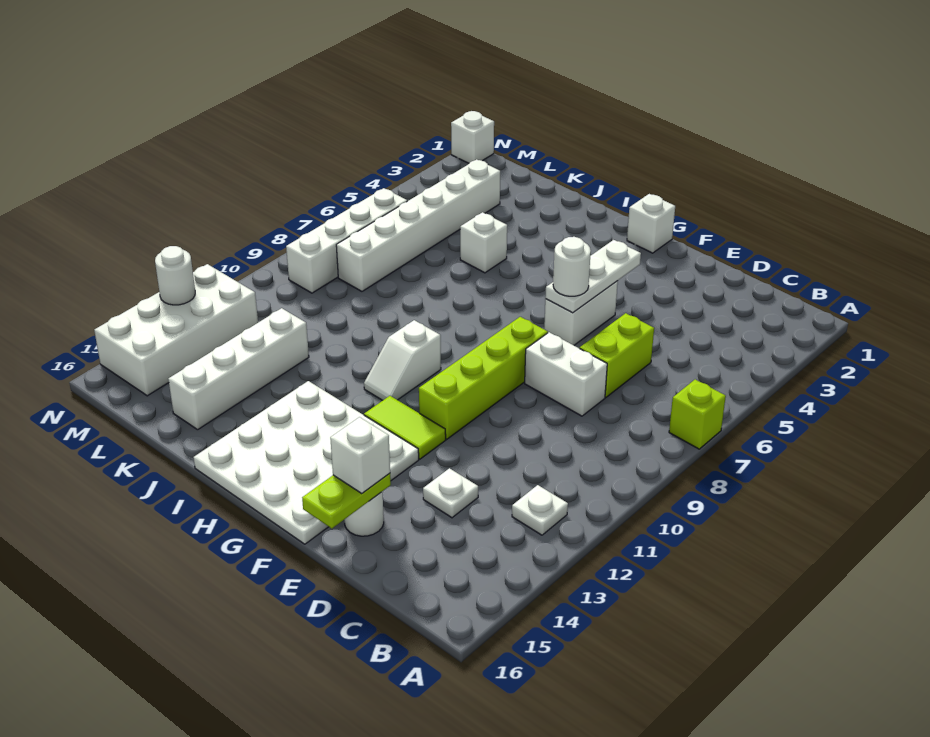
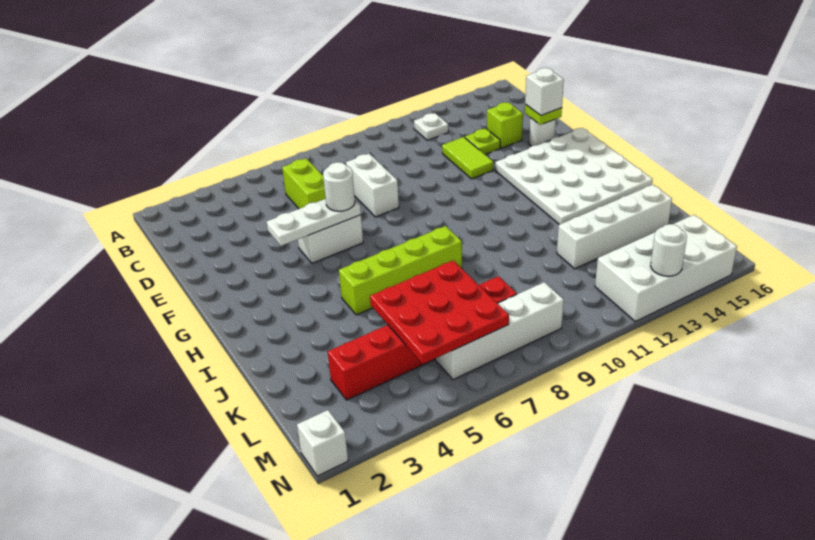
lime 1x1 brick [669,379,726,449] -> lime 1x1 brick moved to [487,102,523,148]
lime 1x2 brick [580,313,654,397] -> lime 1x2 brick turned to [282,159,326,209]
white 1x1 plate [423,468,478,518] -> lime 1x1 plate [465,129,500,155]
lime 1x2 plate [302,473,391,529] -> lime 1x1 plate [525,104,562,125]
lime 1x4 brick [419,317,548,439] -> lime 1x4 brick moved to [339,226,462,315]
lime 1x2 tile [364,396,446,459] -> lime 1x2 tile moved to [442,137,493,179]
white 1x1 brick [627,194,675,253] -> none
white 1x2 slope [364,320,441,400] -> none
white 1x1 brick [460,212,507,273] -> none
none -> red 3x3 plate [370,260,509,364]
white 1x6 brick [336,159,500,291] -> red 1x6 brick [328,276,517,400]

